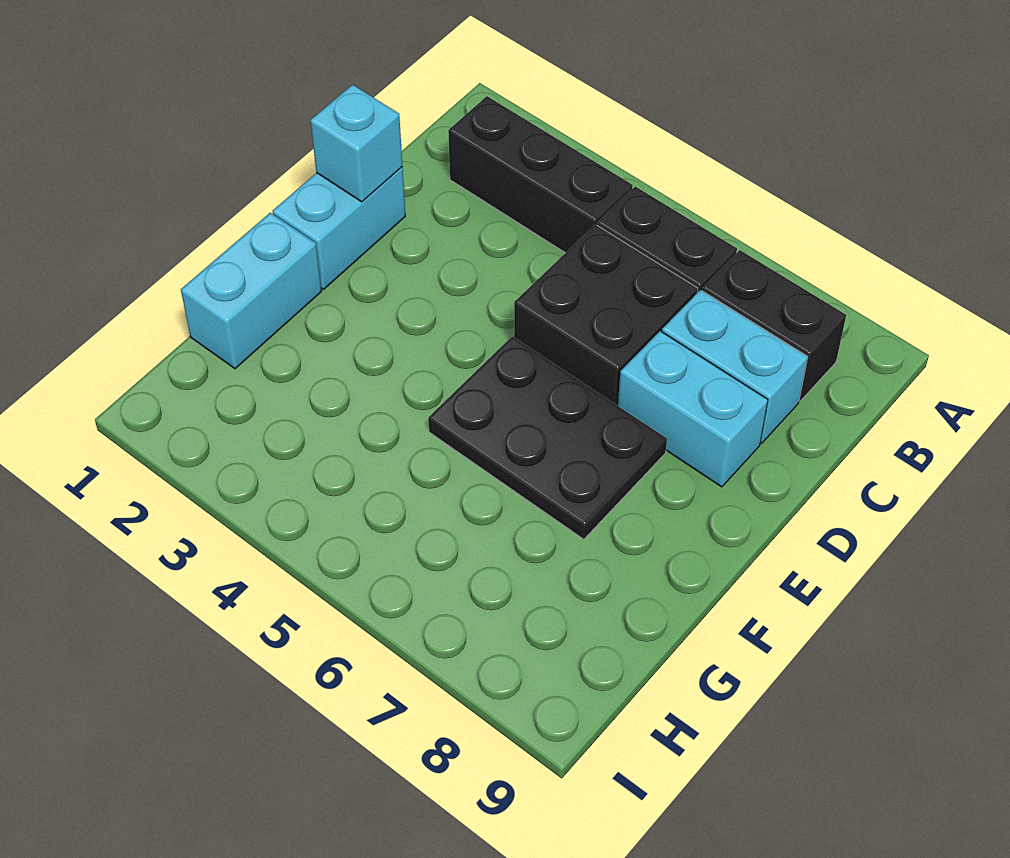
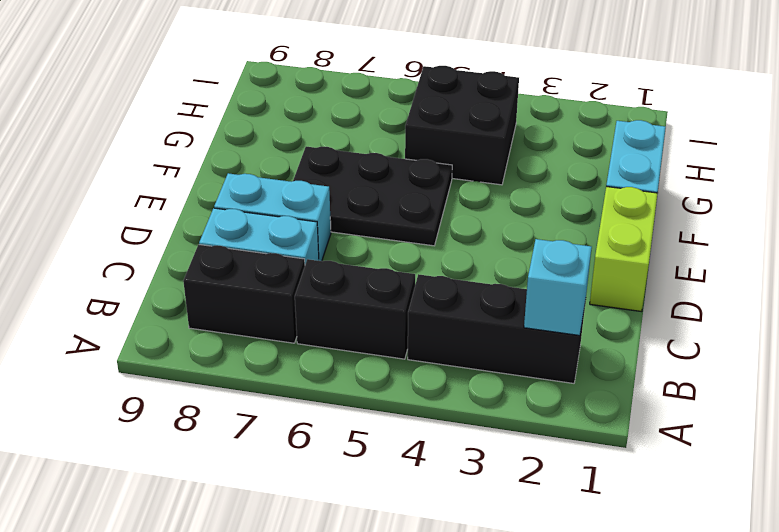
black 2x2 brick [514,225,698,406] -> black 2x2 brick moved to [405,66,519,185]
cyan 1x2 brick [272,167,405,289] -> lime 1x2 brick [590,186,658,312]
cyan 1x1 brick [311,85,402,202] -> cyan 1x1 brick moved to [524,239,592,336]

